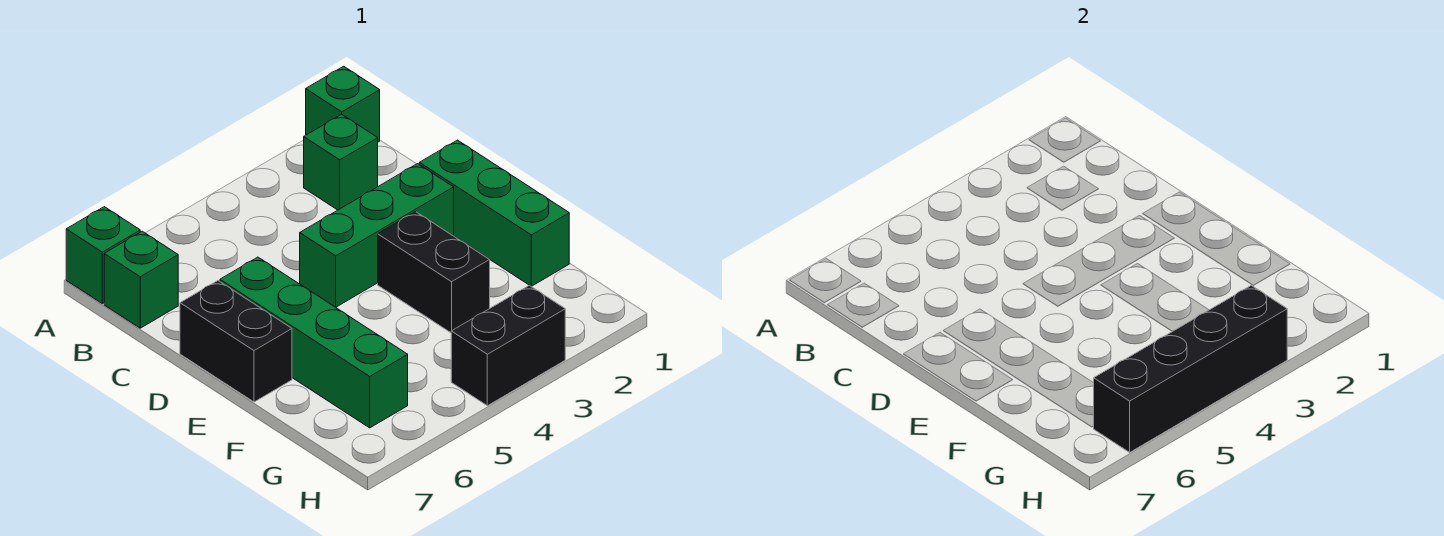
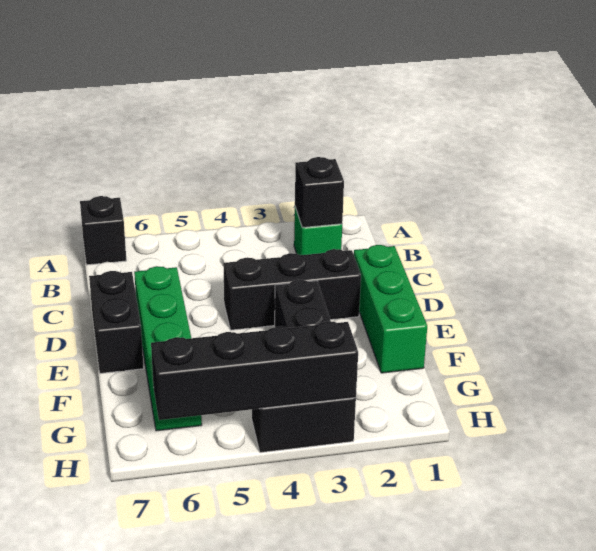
green 1x1 brick [306,66,380,142] -> none
green 1x1 brick [66,207,140,303] -> black 1x1 brick [80,196,126,265]
none -> black 1x1 brick [295,157,344,228]
green 1x1 brick [104,231,178,328] -> none
green 1x3 brick [300,164,454,307] -> black 1x3 brick [223,249,361,330]

